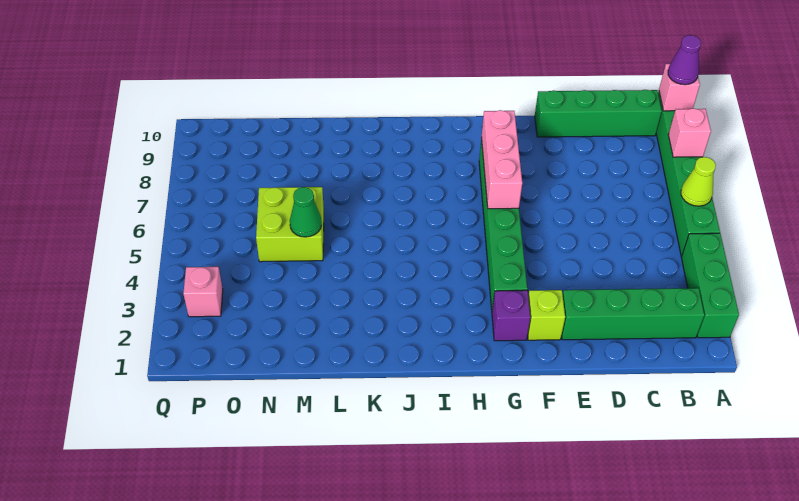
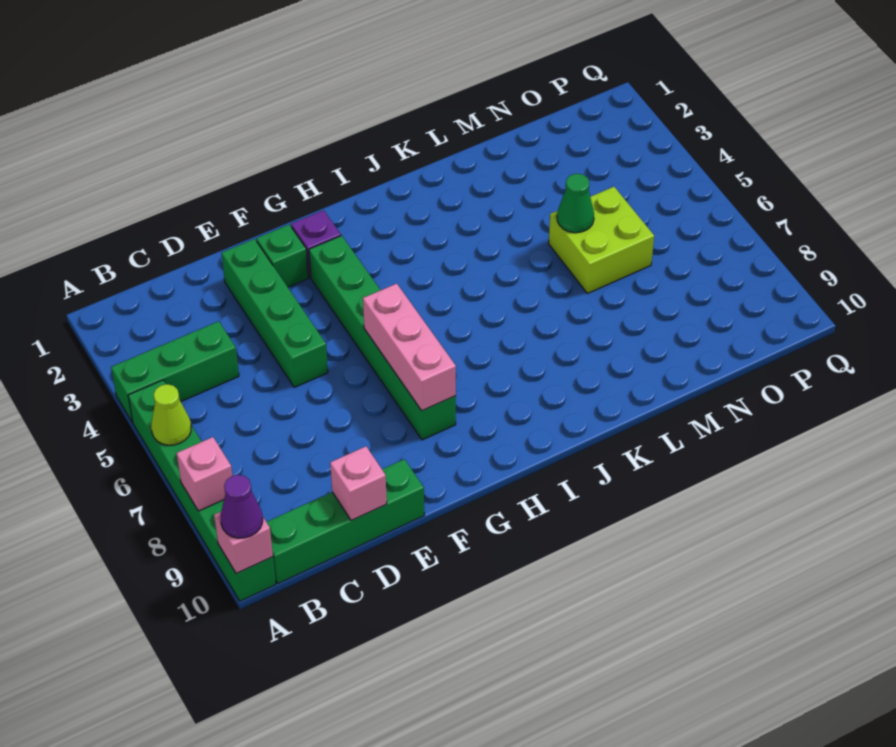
green 1x3 brick [681,233,739,338] -> green 1x3 brick turned to [111,321,239,422]
green 1x4 brick [562,288,704,340] -> green 1x4 brick turned to [222,239,328,387]
lime 1x1 brick [528,290,565,340] -> green 1x1 brick [256,225,308,287]
pink 1x1 brick [183,267,223,317] -> pink 1x1 brick moved to [330,446,387,521]

